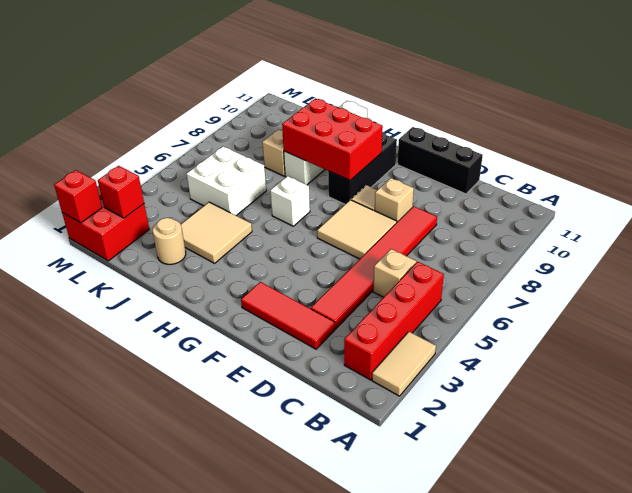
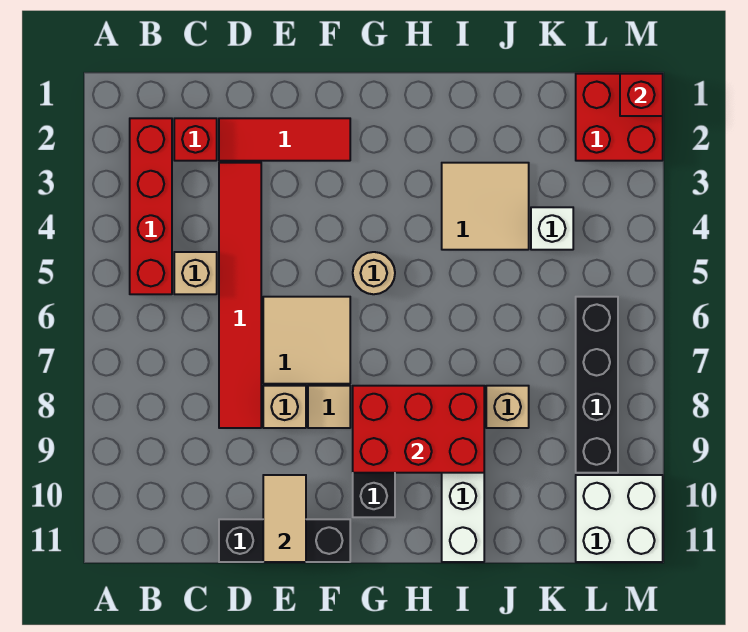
tan 1x2 tile [372,332,436,396] -> tan 1x2 tile moved to [263,475,306,562]
white 1x1 brick [270,176,310,226] -> white 1x1 brick moved to [531,207,573,250]
tan 1x1 round brick [153,218,186,264] -> tan 1x1 round brick moved to [353,252,395,294]
white 2x2 brick [187,146,266,216] -> white 2x2 brick moved to [576,475,663,562]
red 1x1 brick [98,166,144,218] -> red 1x1 brick moved to [174,118,217,161]
none -> black 1x4 brick [576,297,618,473]

